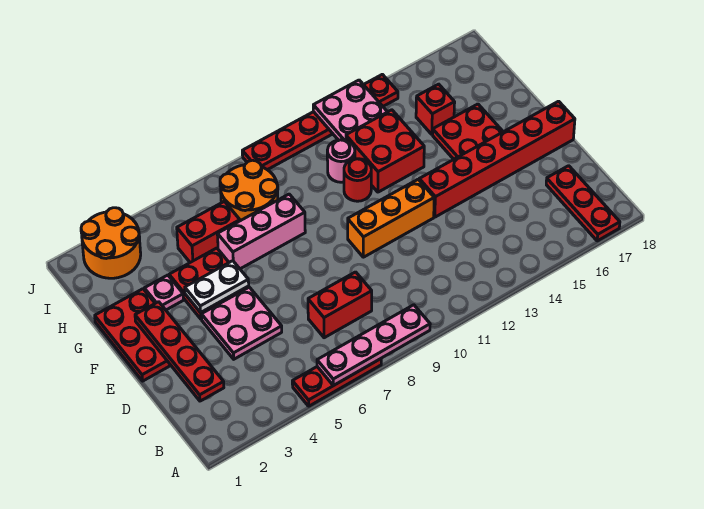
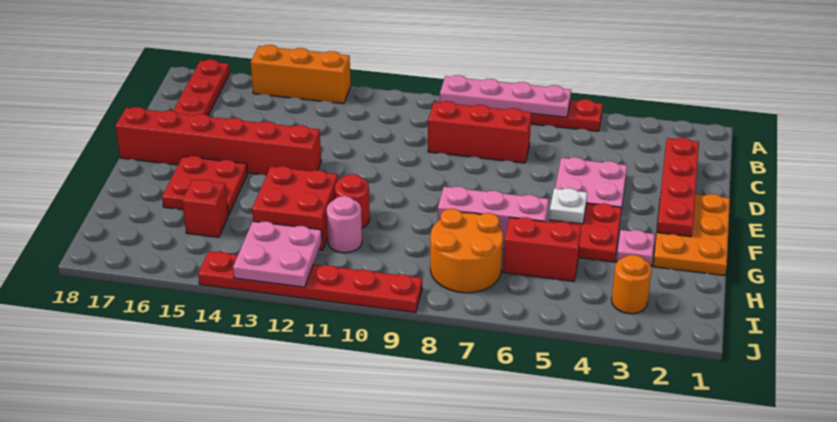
red 1x2 brick [308,272,372,338] -> red 1x3 brick [428,101,531,163]
red 2x3 plate [95,289,171,381] -> orange 2x3 plate [653,194,730,276]
orange 1x3 brick [348,180,434,257] -> orange 1x3 brick moved to [251,45,351,104]
white 1x2 plate [185,261,249,312] -> white 1x1 plate [549,188,587,224]
orange 2x2 round brick [81,208,141,278] -> orange 1x1 round brick [612,255,652,314]

